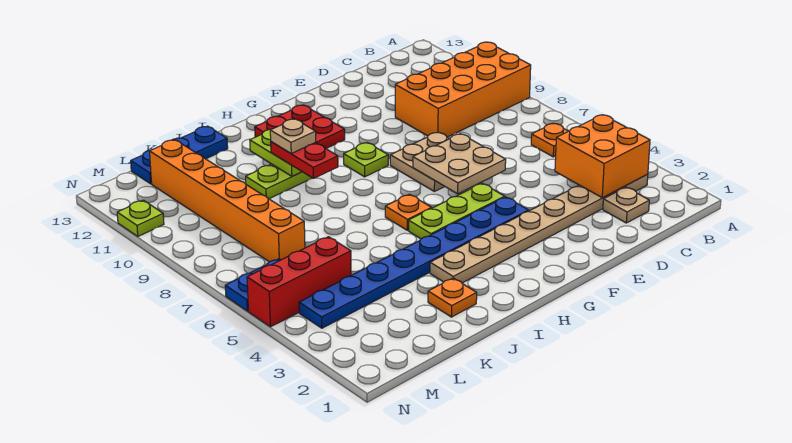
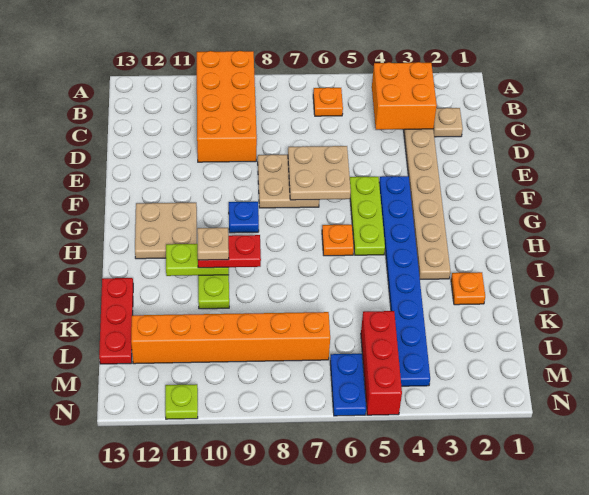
lime 1x1 plate [344,143,388,177] -> blue 1x1 plate [229,202,259,233]
red 2x2 plate [255,105,345,148] -> tan 2x2 plate [135,203,197,259]
blue 1x3 plate [131,126,228,184] -> red 1x3 plate [99,278,133,364]

